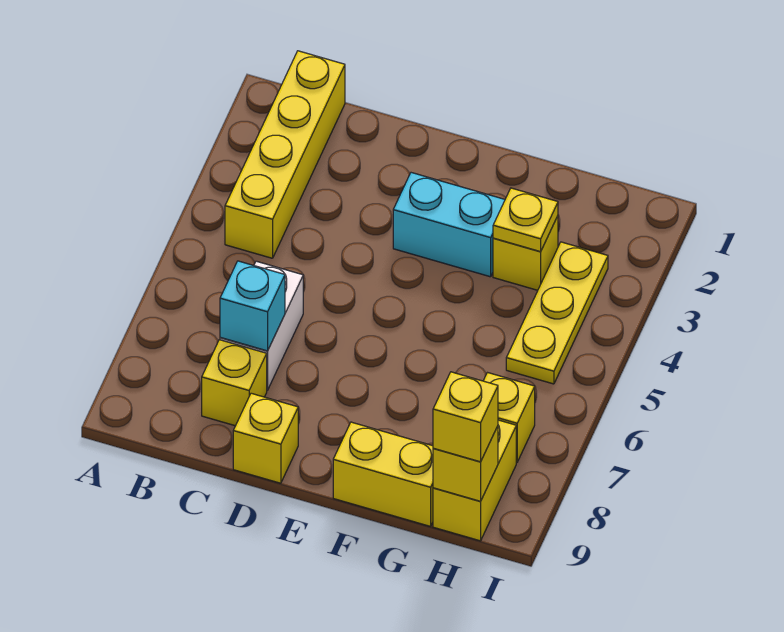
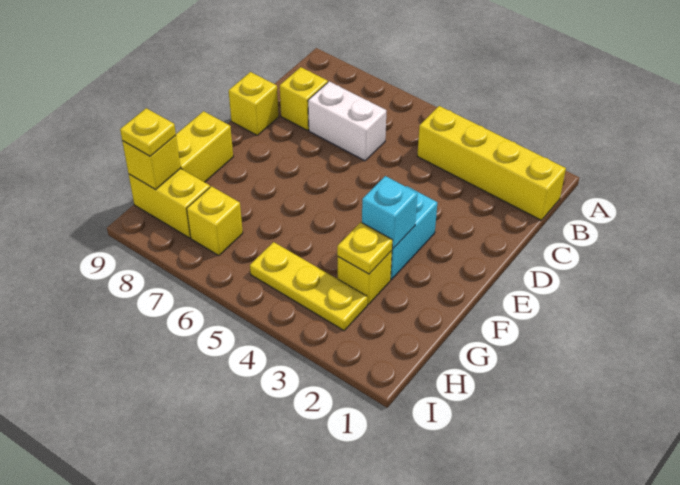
cyan 1x1 brick [220,261,285,351] -> cyan 1x1 brick moved to [362,176,417,249]
yellow 1x1 brick [433,372,498,462] -> yellow 1x1 plate [120,108,176,156]

